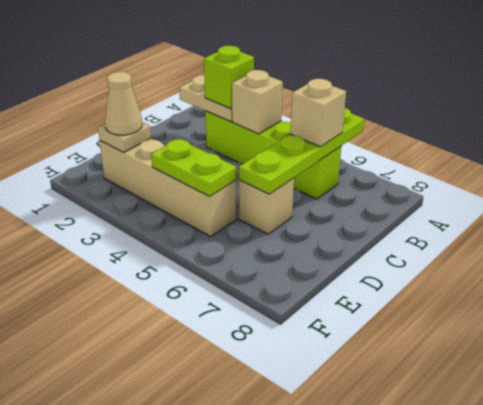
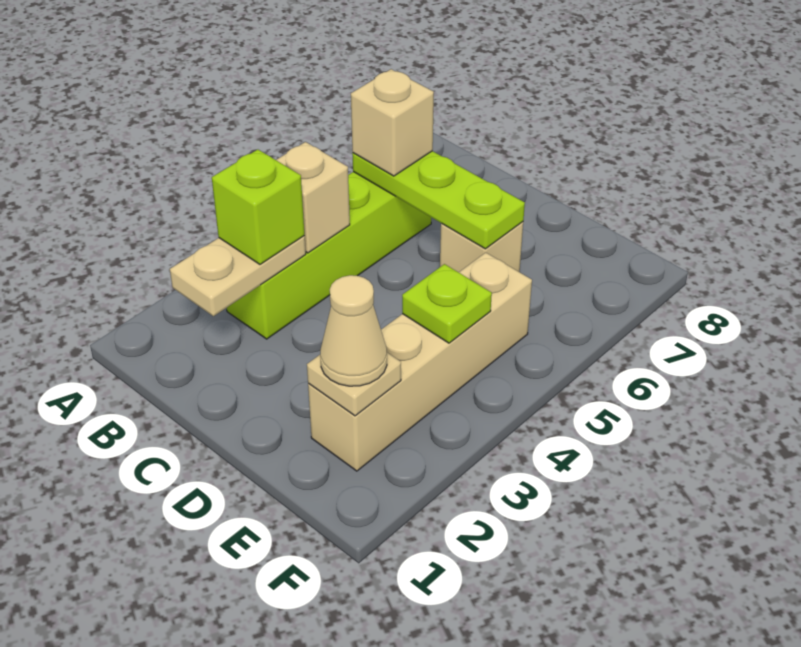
lime 1x4 plate [239,108,364,194] -> lime 1x3 plate [352,151,525,249]
lime 1x2 plate [151,139,236,197] -> lime 1x1 plate [402,264,492,343]

